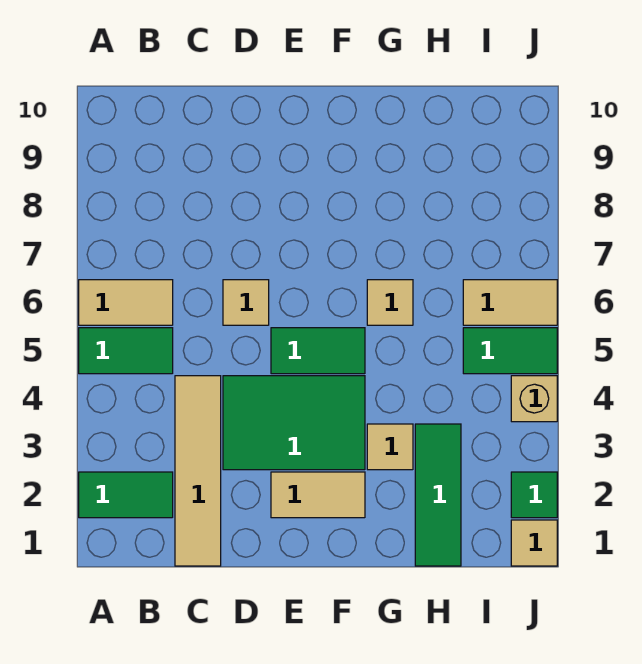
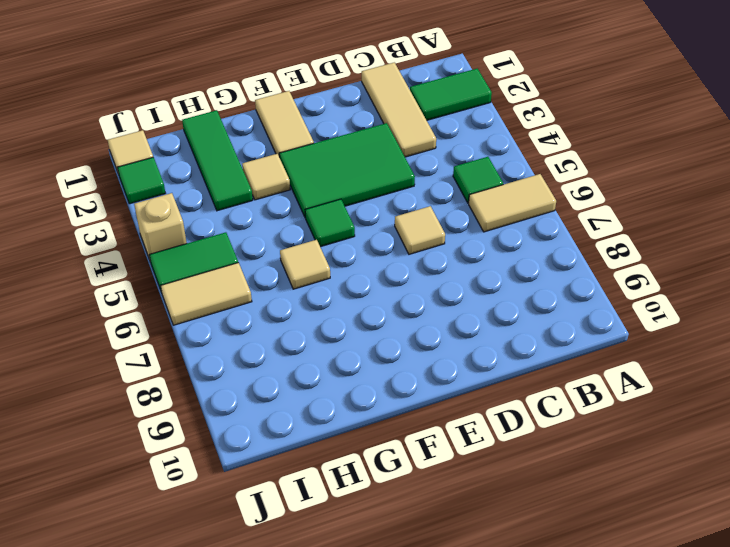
green 1x2 tile [79,328,173,374] -> green 1x1 tile [453,157,503,203]
tan 1x4 tile [175,376,221,566] -> tan 1x3 tile [362,62,436,157]
tan 1x2 tile [271,472,365,518] -> tan 1x2 tile turned to [255,91,314,157]
green 1x2 tile [271,328,365,374] -> green 1x1 tile [305,199,355,247]

